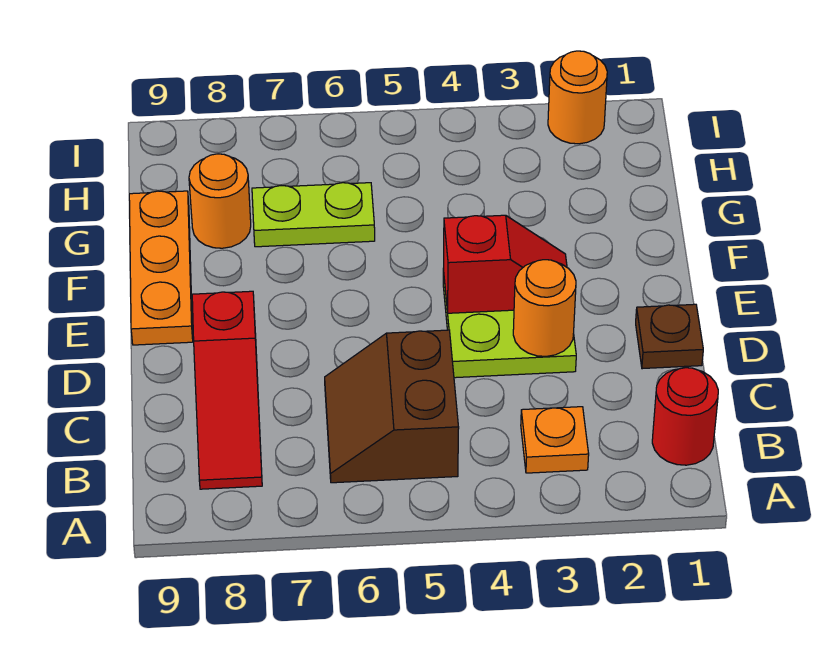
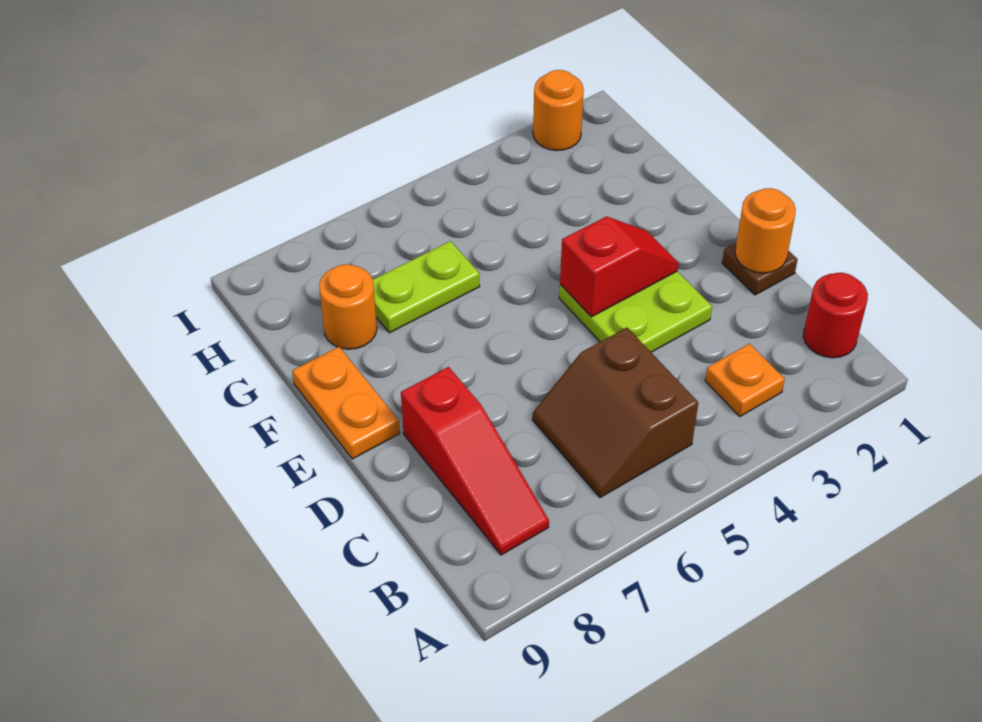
orange 1x1 round brick [513,260,576,356] -> orange 1x1 round brick moved to [735,188,796,273]
orange 1x3 plate [129,191,193,345] -> orange 1x2 plate [292,347,400,459]

